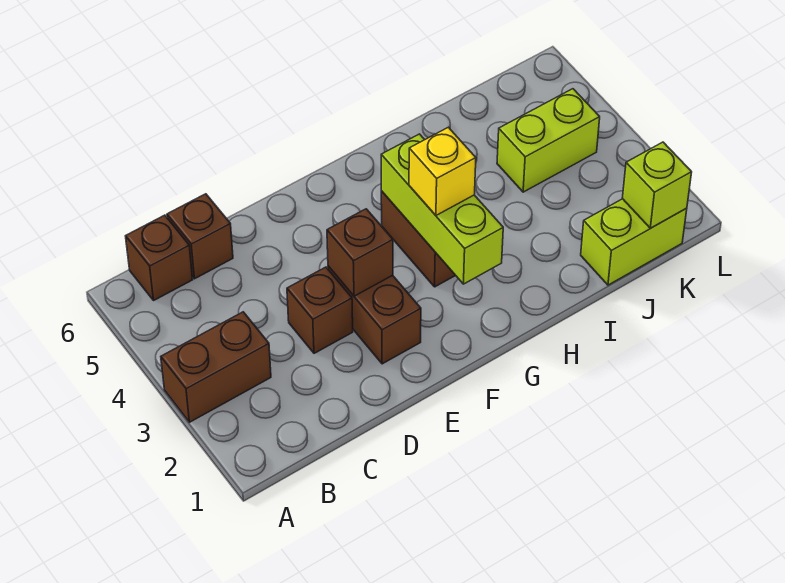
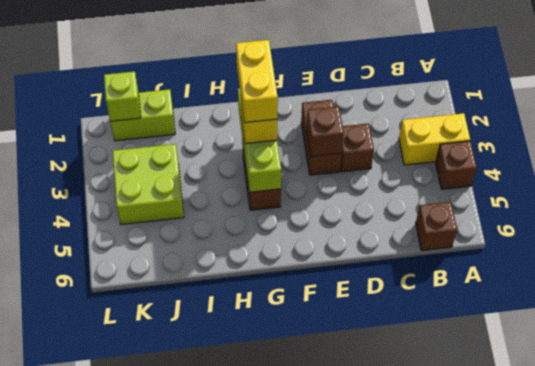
brown 1x2 brick [161,312,271,422] -> yellow 1x2 brick [399,113,470,165]
brown 1x1 brick [167,194,233,279] -> brown 1x1 brick moved to [436,141,477,189]
none -> yellow 1x2 brick [236,40,278,123]
lime 1x2 brick [497,89,600,192] -> lime 2x2 brick [112,144,184,225]

